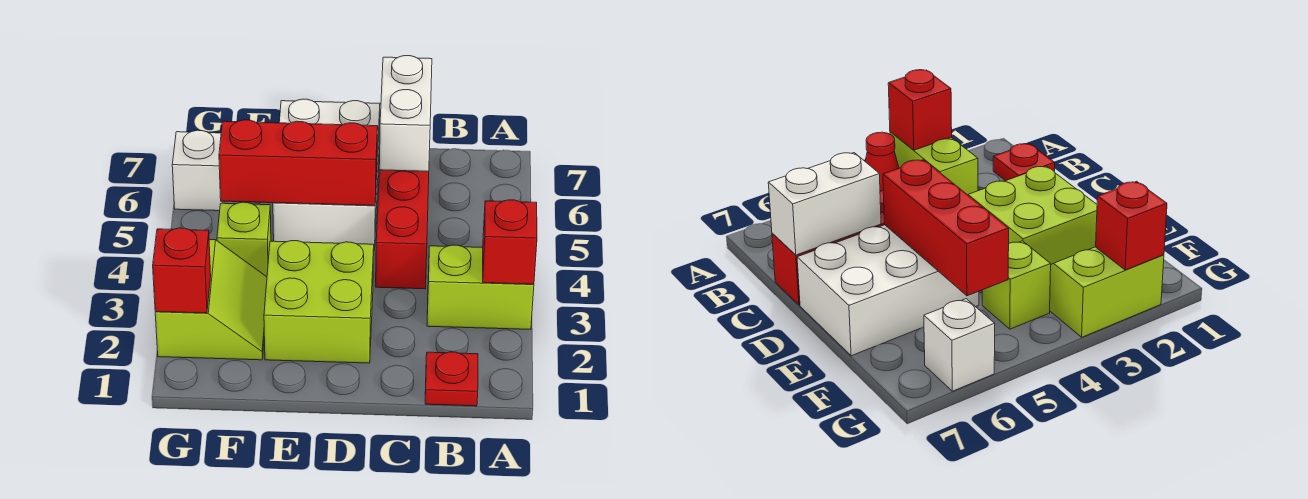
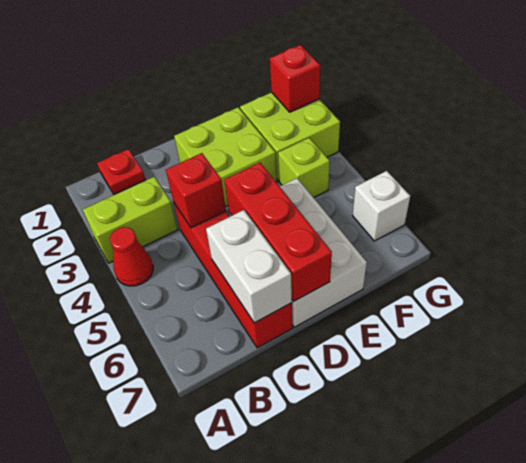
red 1x1 brick [483,200,537,284] -> red 1x1 brick moved to [166,153,226,228]
red 1x3 brick [219,120,378,206] -> red 1x3 brick turned to [224,163,332,301]
lime 2x2 slope [155,240,267,360] -> lime 2x2 brick [240,92,340,181]

